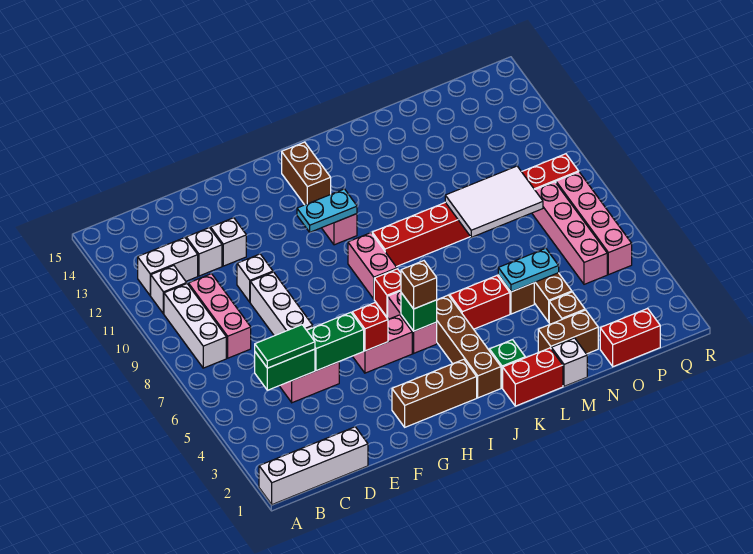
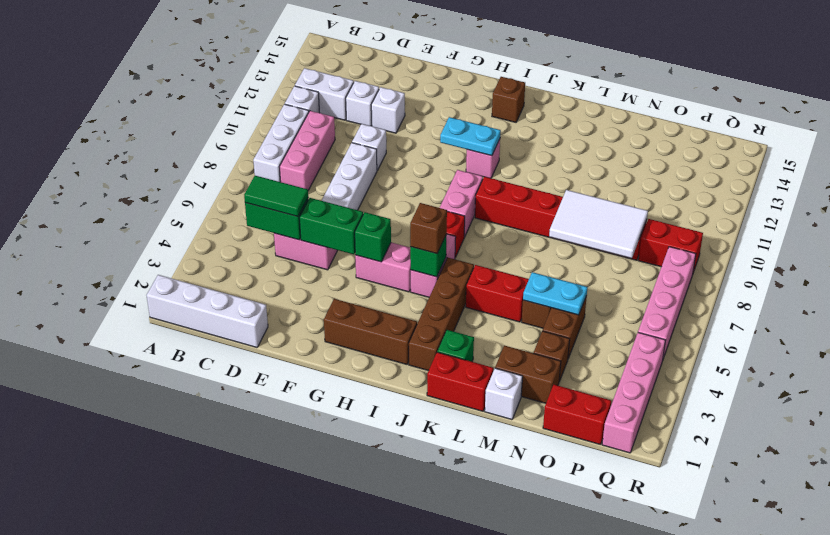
red 1x1 brick [352,303,388,351] -> green 1x1 brick [355,212,391,262]
brown 1x2 brick [282,142,331,205] -> brown 1x1 brick [492,77,525,122]
pink 1x4 brick [532,182,607,284] -> pink 1x4 brick moved to [602,333,665,453]

